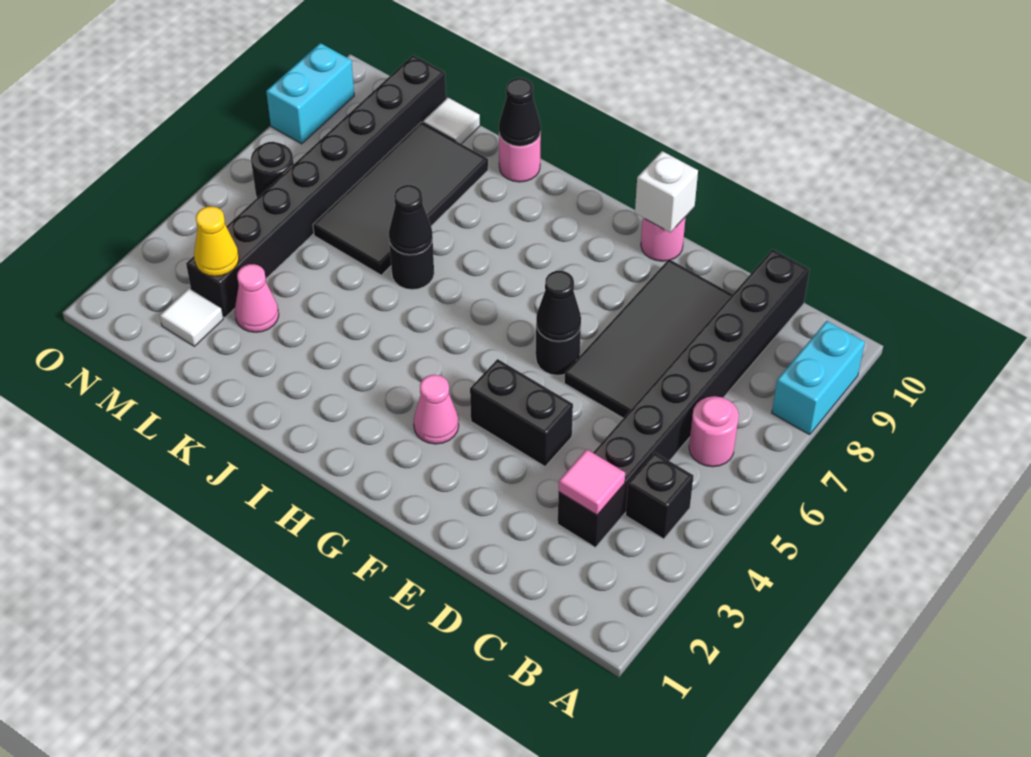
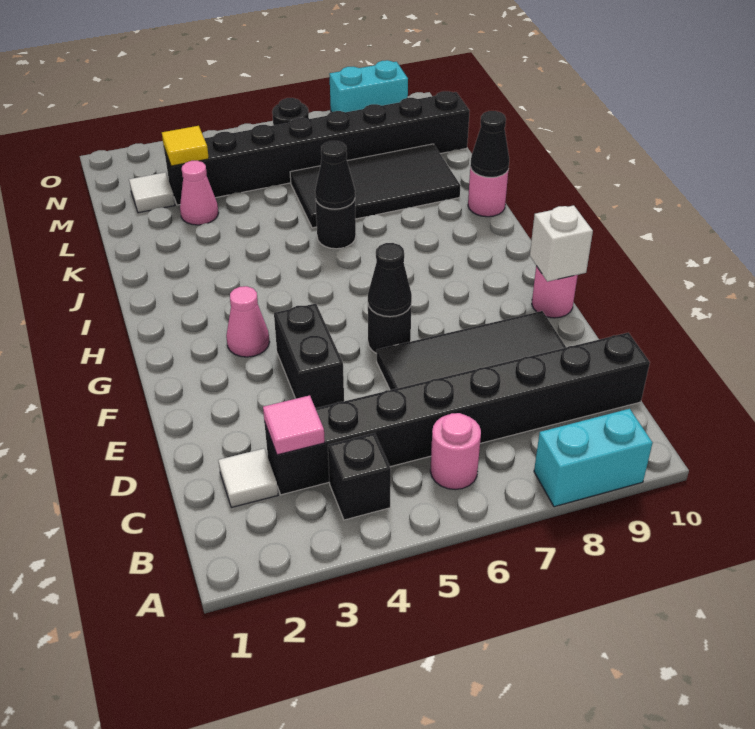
white 1x1 tile [423,97,480,144] -> white 1x1 tile moved to [218,449,278,507]
yellow 1x1 cone [194,206,239,276] -> yellow 1x1 tile [162,126,209,166]

